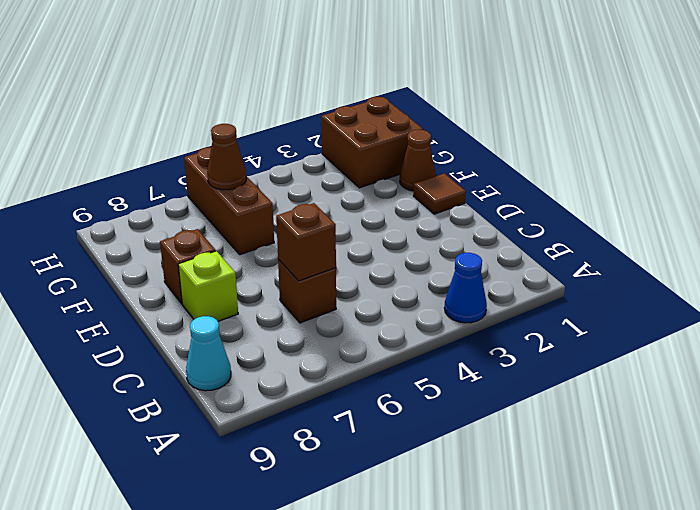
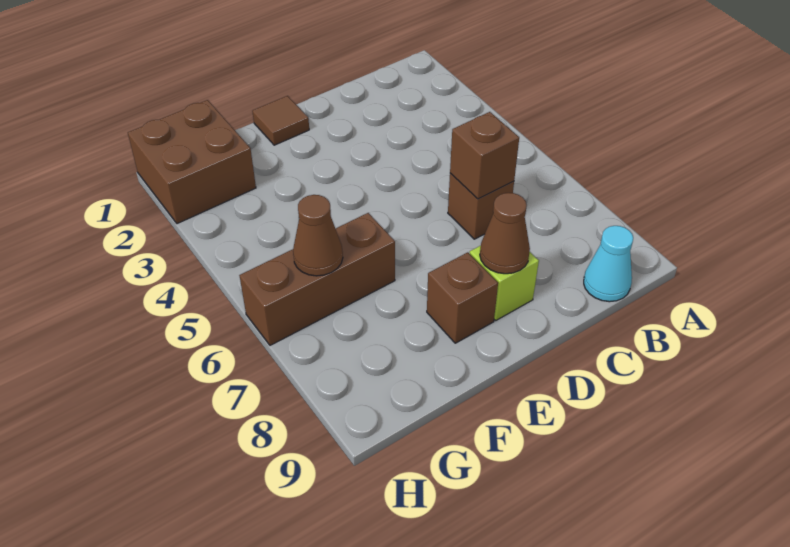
blue 1x1 cone [444,253,487,323] -> none
brown 1x1 cone [400,130,436,191] -> brown 1x1 cone moved to [480,193,530,274]

